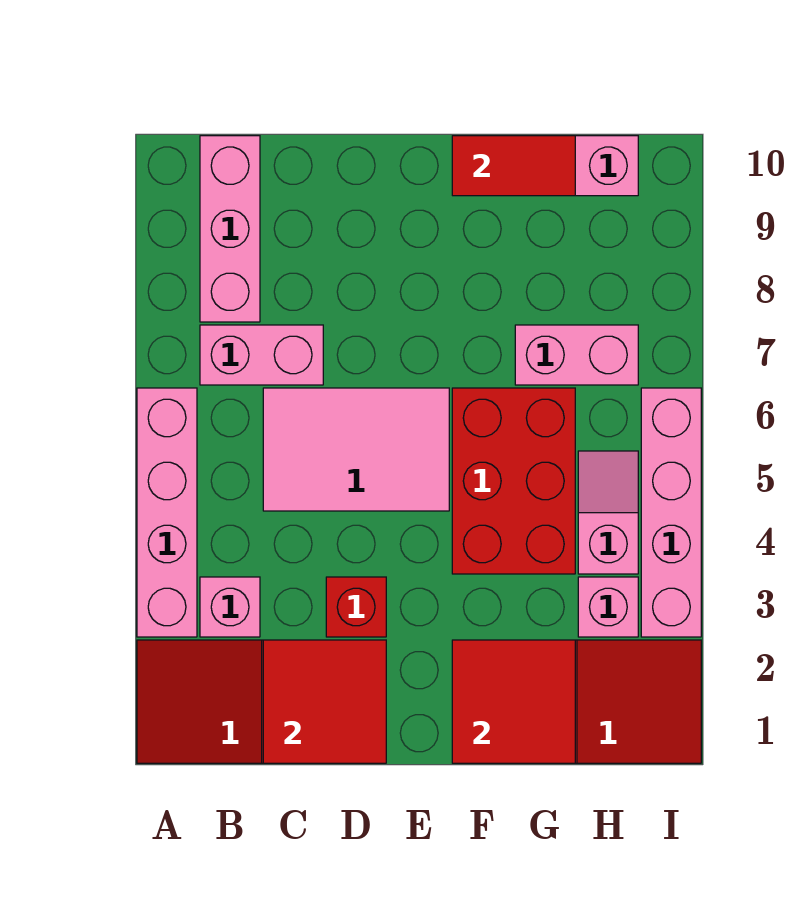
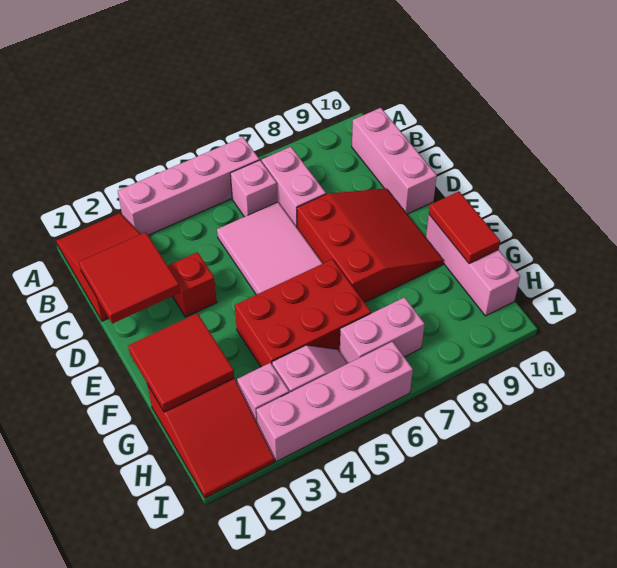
pink 1x1 brick [200,577,260,637] -> pink 1x1 brick moved to [230,160,277,217]
pink 1x3 brick [200,136,260,322] -> pink 1x3 brick turned to [352,108,437,214]
none -> red 3x3 slope [297,188,443,303]
pink 1x2 brick [515,325,638,385] -> pink 1x2 brick turned to [340,297,425,363]

